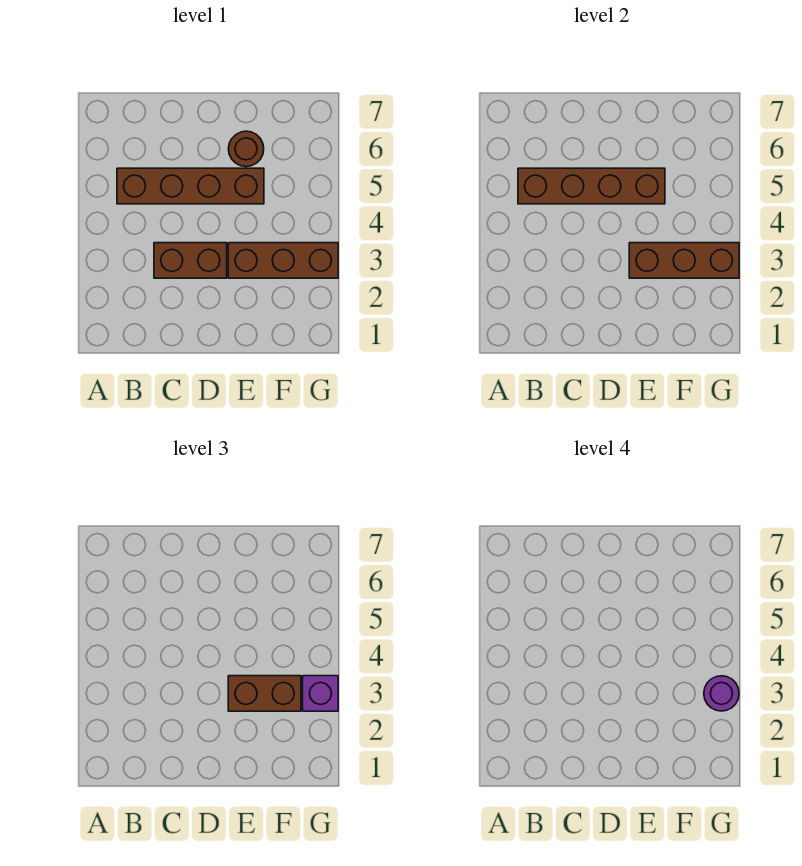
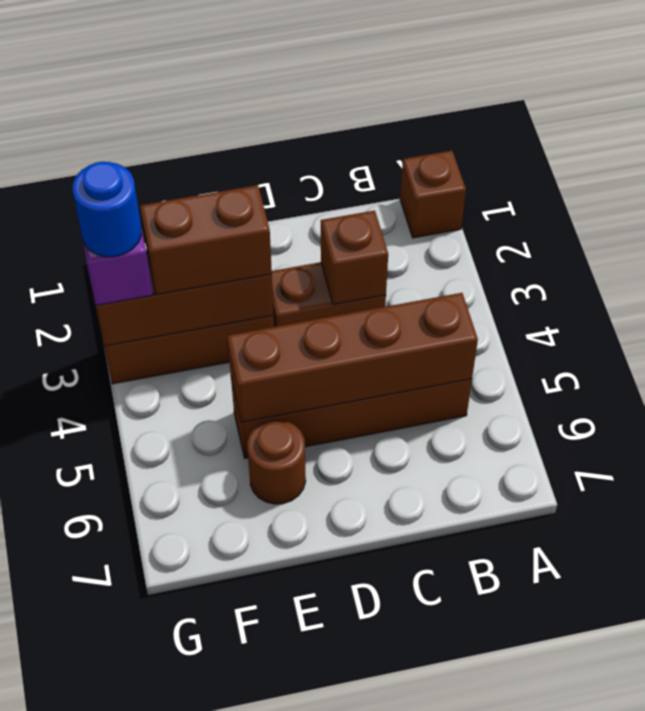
none -> brown 1x1 brick [400,151,466,238]
none -> brown 1x1 brick [321,210,388,305]
purple 1x1 round brick [704,676,739,711] -> blue 1x1 round brick [73,162,141,257]

